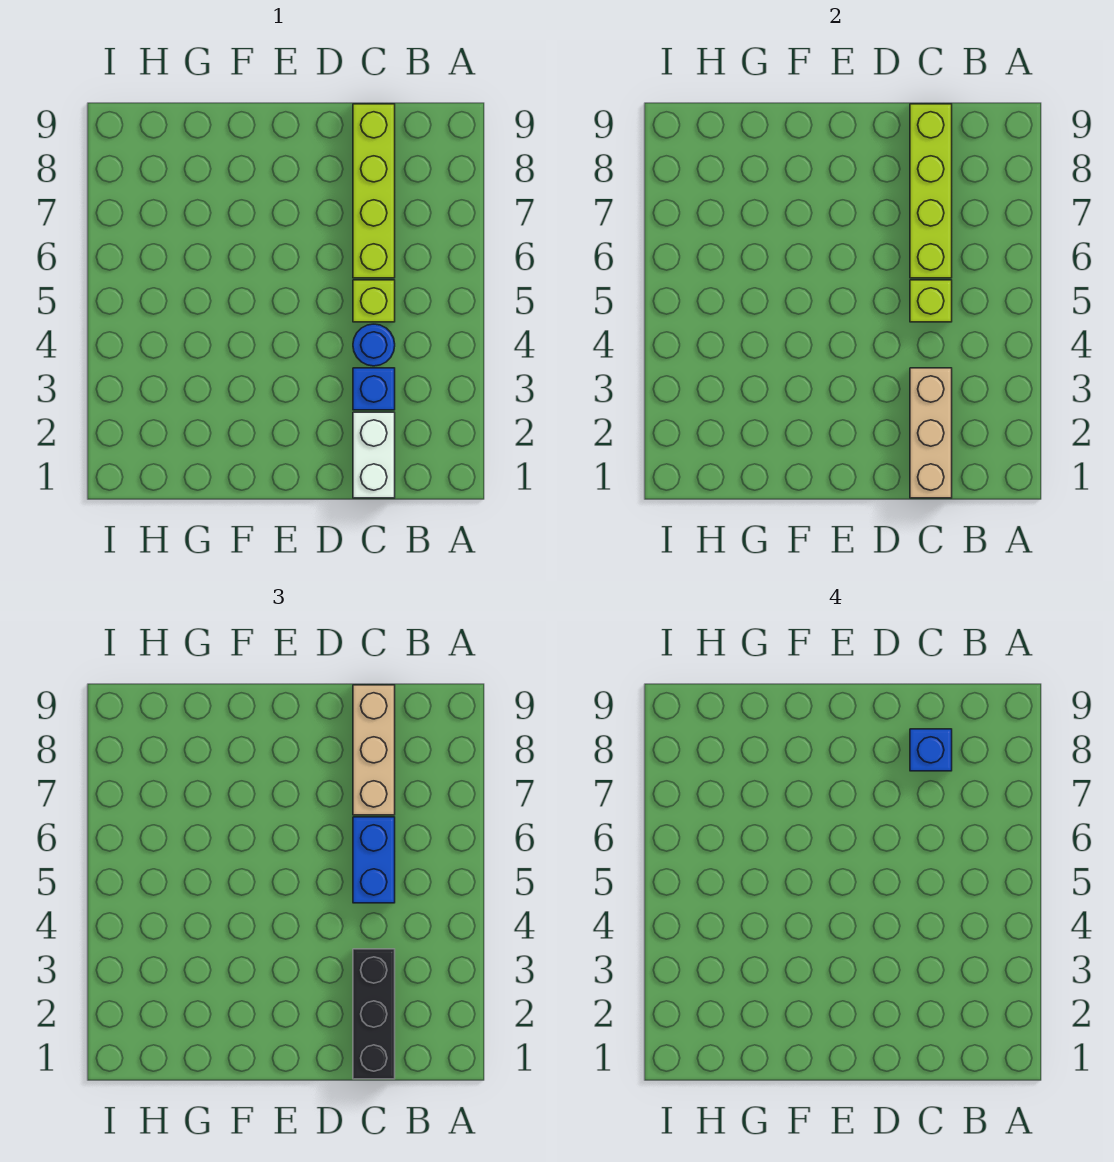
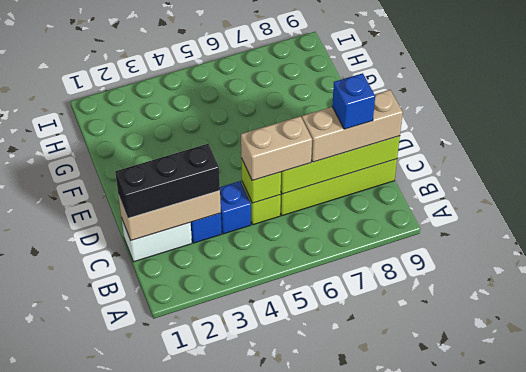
blue 1x1 round brick [353,324,395,366] -> blue 1x1 brick [220,181,251,234]
blue 1x2 brick [353,817,395,903] -> tan 1x2 brick [241,116,312,181]

